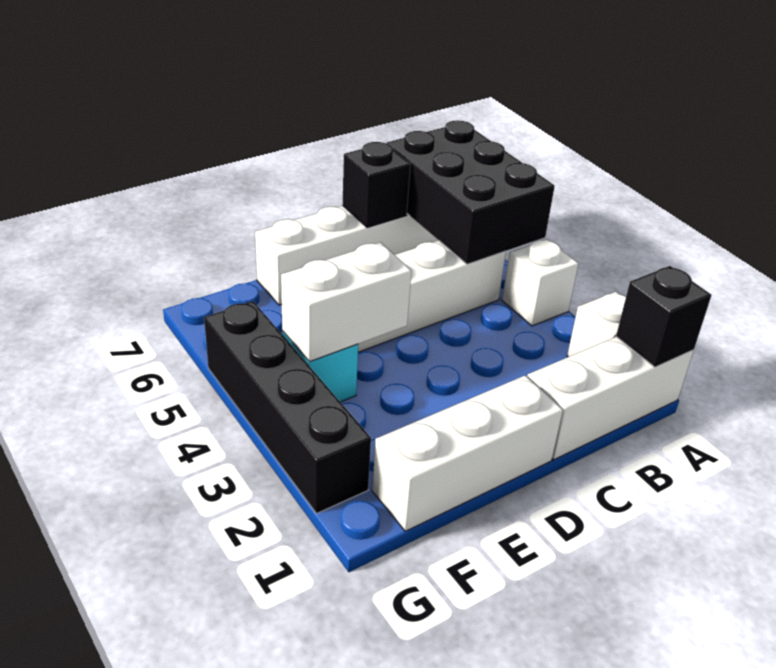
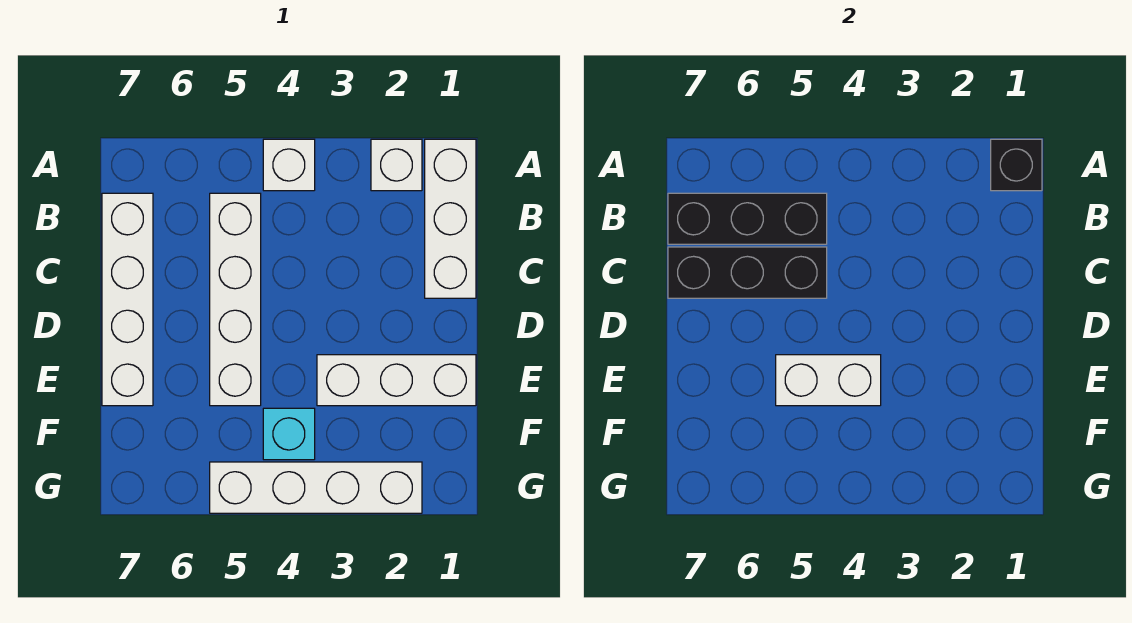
black 2x3 brick [386,120,555,264] -> black 1x3 brick [668,193,827,244]
black 1x1 brick [342,142,410,228] -> black 1x3 brick [668,247,827,298]
white 1x3 brick [372,375,563,531] -> white 1x3 brick turned to [317,355,476,406]
white 1x2 brick [281,243,412,362] -> white 1x2 brick turned to [776,355,881,406]
black 1x4 brick [204,301,371,514] -> white 1x4 brick [210,462,422,513]

